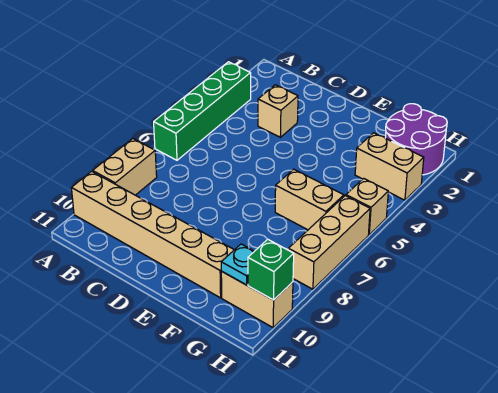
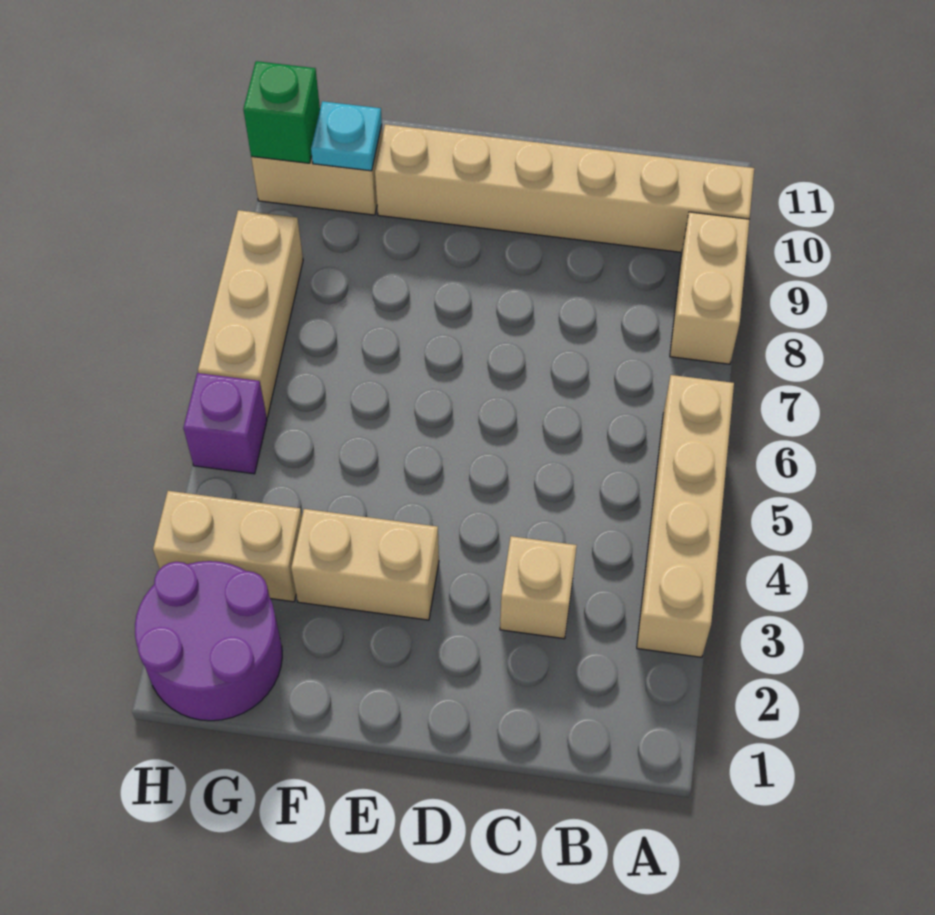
green 1x4 brick [154,62,251,160] -> tan 1x4 brick [637,375,734,657]
tan 1x2 brick [275,169,344,230] -> tan 1x2 brick moved to [291,509,439,620]
tan 1x1 brick [346,178,388,235] -> purple 1x1 brick [183,373,267,474]

